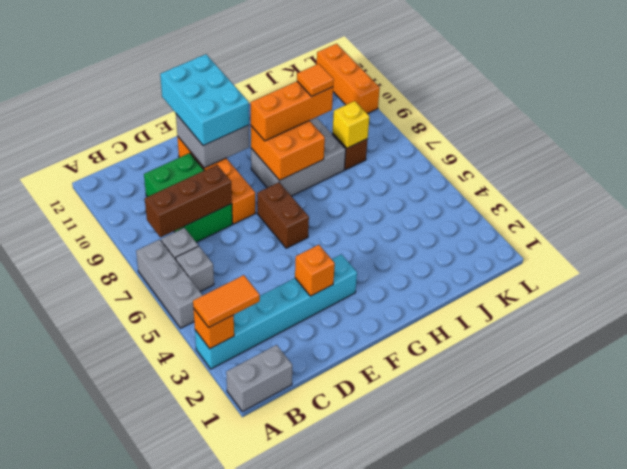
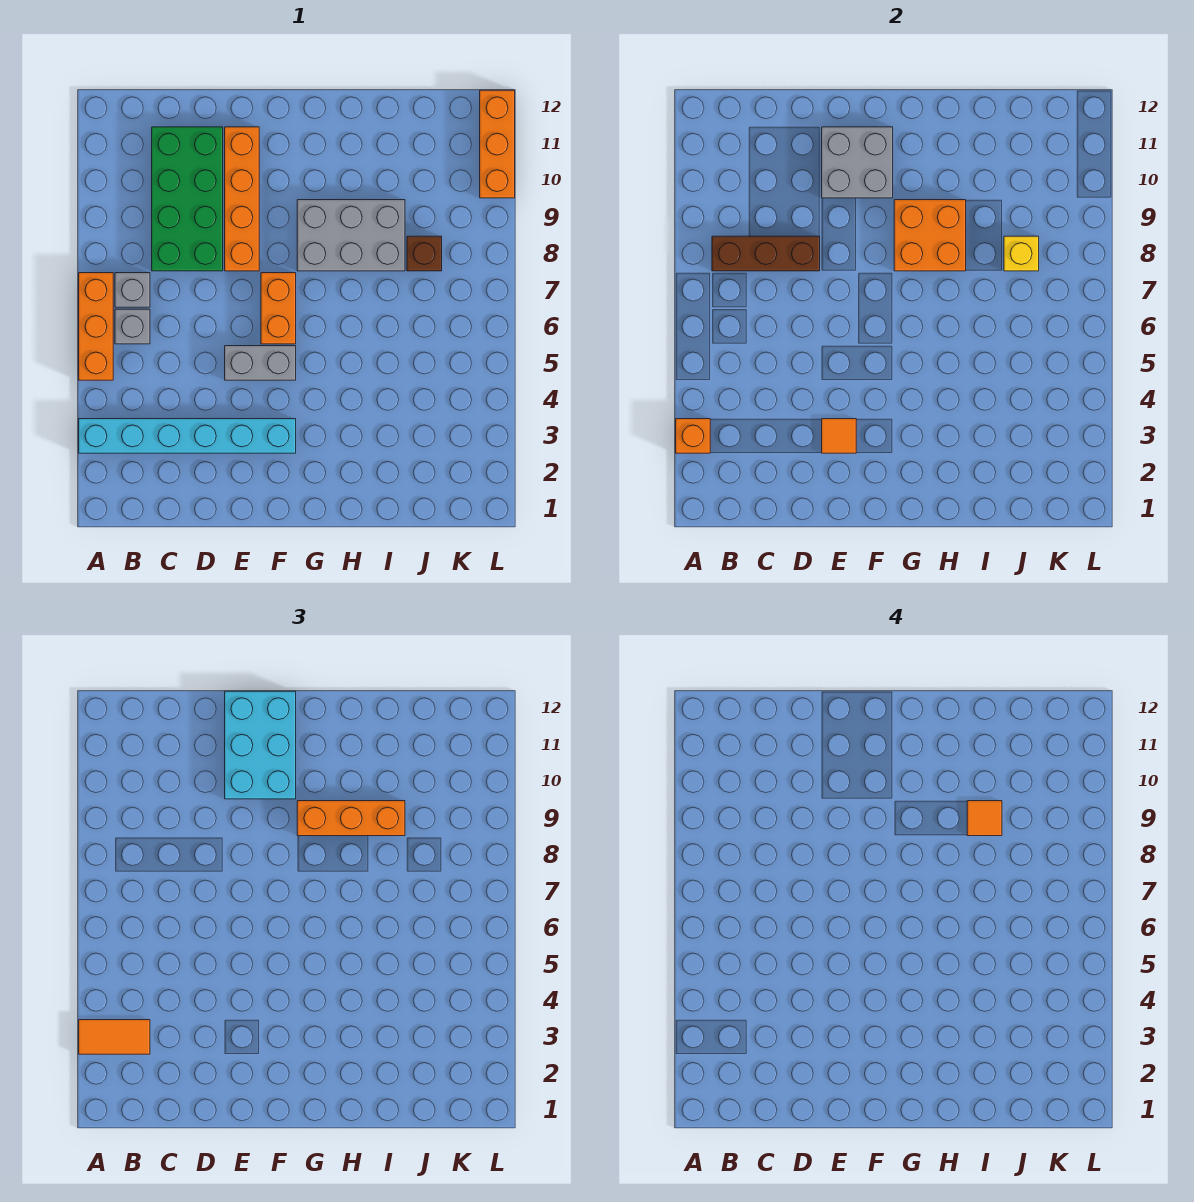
grey 1x2 brick [226,345,292,412] -> grey 1x2 brick moved to [225,346,296,380]
grey 1x3 brick [136,239,203,328] -> orange 1x3 brick [79,273,113,380]
green 2x3 brick [144,153,232,242] -> green 2x4 brick [152,127,223,271]
orange 1x1 brick [295,245,335,296] -> orange 1x1 tile [822,419,856,453]
brown 1x2 brick [257,182,309,248] -> orange 1x2 brick [261,273,296,344]

